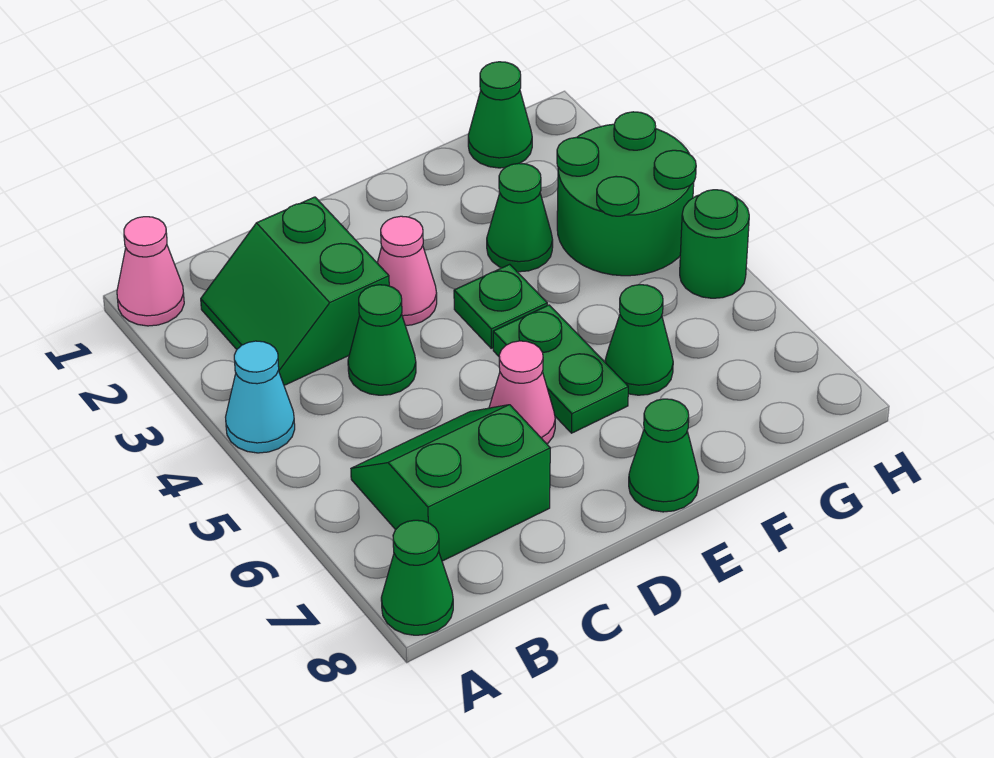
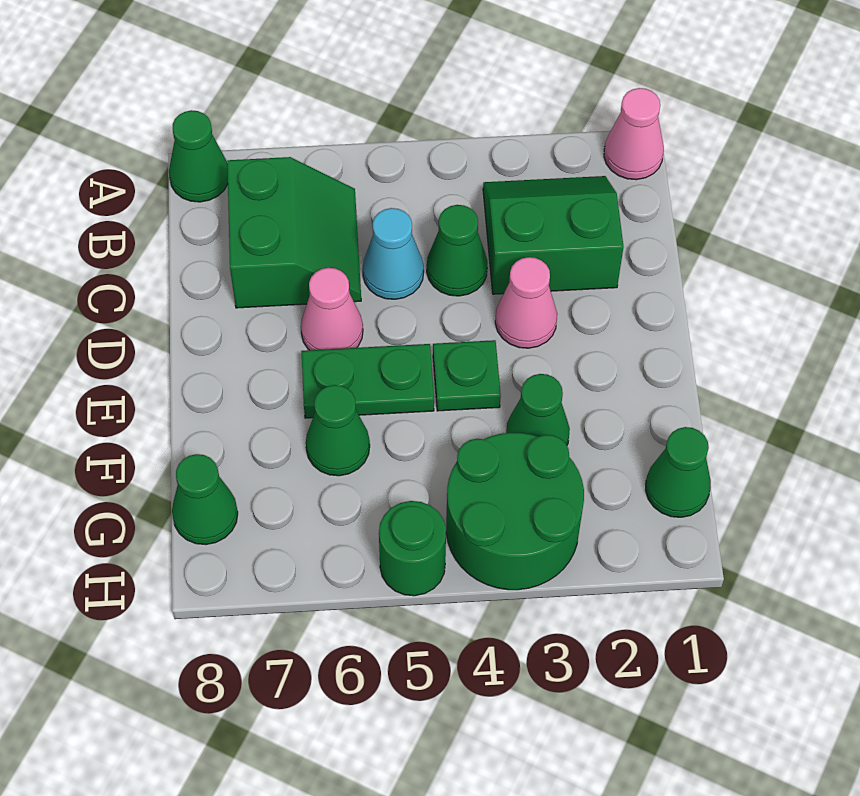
cyan 1x1 cone [226,341,295,453] -> cyan 1x1 cone moved to [363,208,424,299]
green 1x1 cone [629,399,699,512] -> green 1x1 cone moved to [172,454,238,545]

